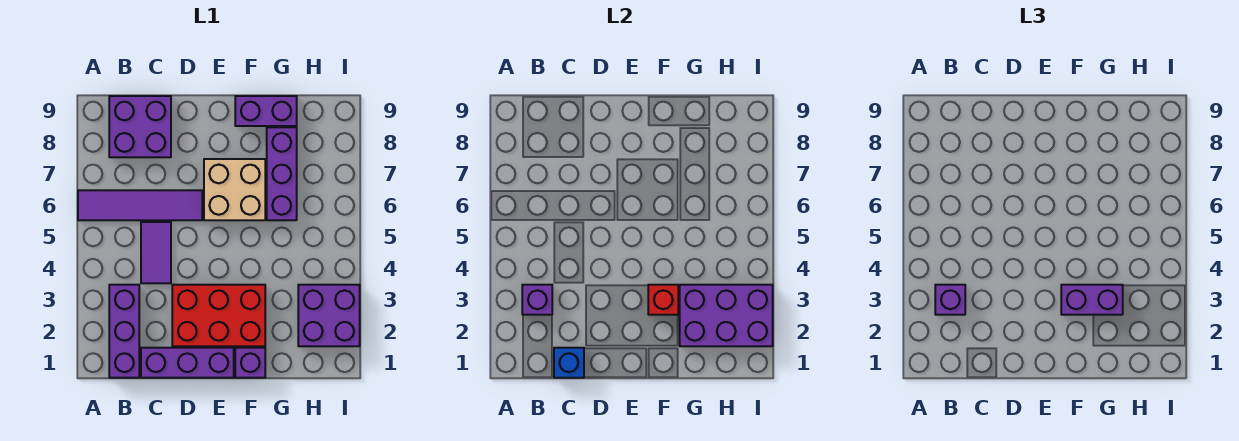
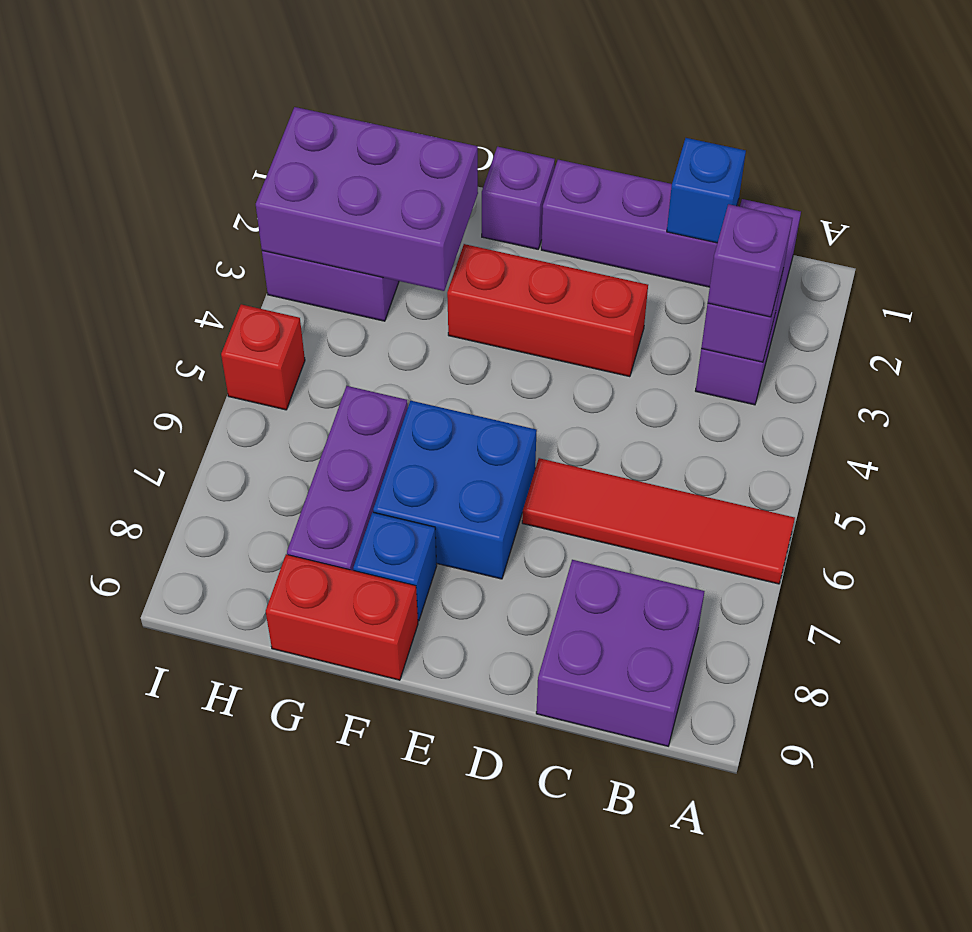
purple 1x4 tile [78,190,202,220] -> red 1x4 tile [522,458,795,584]
purple 1x2 tile [141,222,171,283] -> none
red 2x3 brick [172,285,265,346] -> red 1x3 brick [447,244,648,377]
tan 2x2 brick [204,159,265,220] -> blue 2x2 brick [373,401,537,579]
red 1x1 brick [648,285,678,315] -> red 1x1 brick moved to [221,304,305,410]
purple 1x2 brick [1061,285,1123,315] -> none
none -> blue 1x1 brick [353,512,437,621]
purple 1x2 brick [235,96,297,126] -> red 1x2 brick [266,555,418,680]

